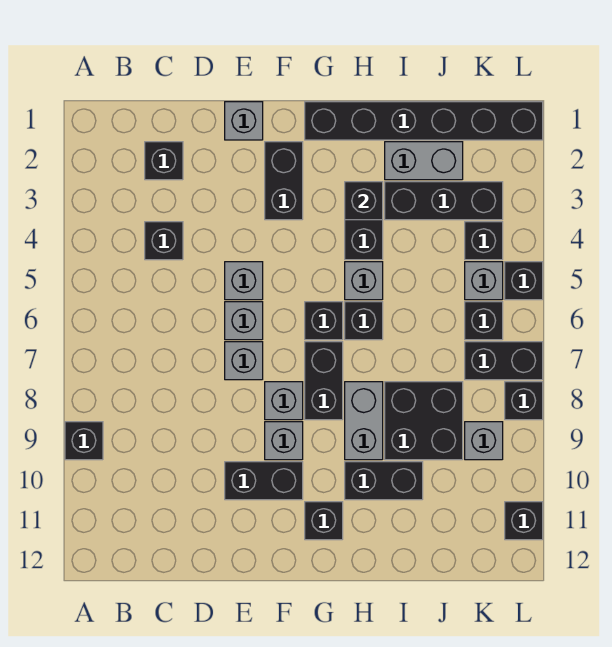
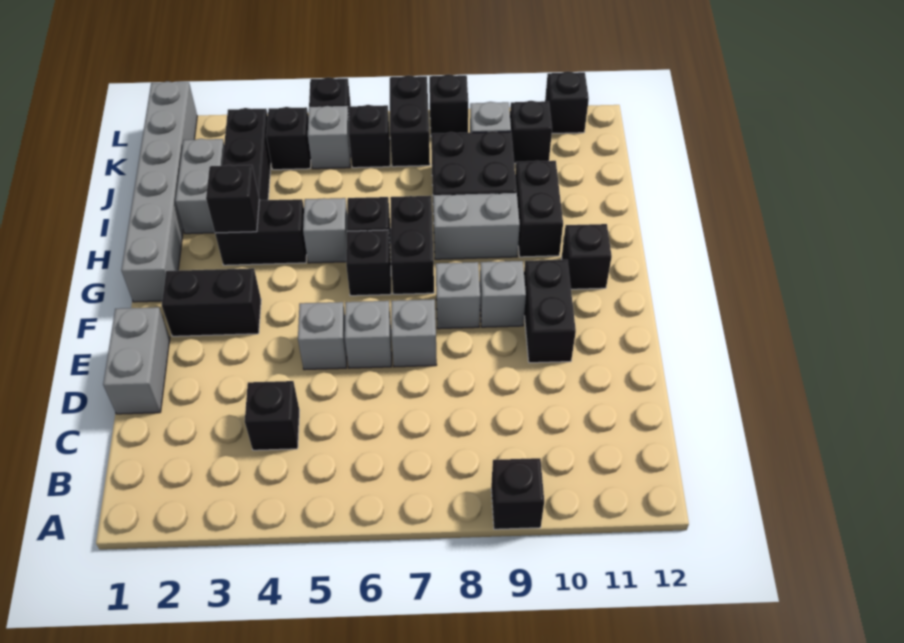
black 1x1 brick [145,142,183,180] -> black 1x1 brick moved to [510,101,552,163]
grey 1x1 brick [225,102,263,140] -> grey 1x2 brick [103,307,170,414]
black 1x6 brick [305,102,543,140] -> grey 1x6 brick [121,81,197,302]
black 1x2 brick [305,342,343,420] -> black 1x2 brick turned to [390,196,434,294]

